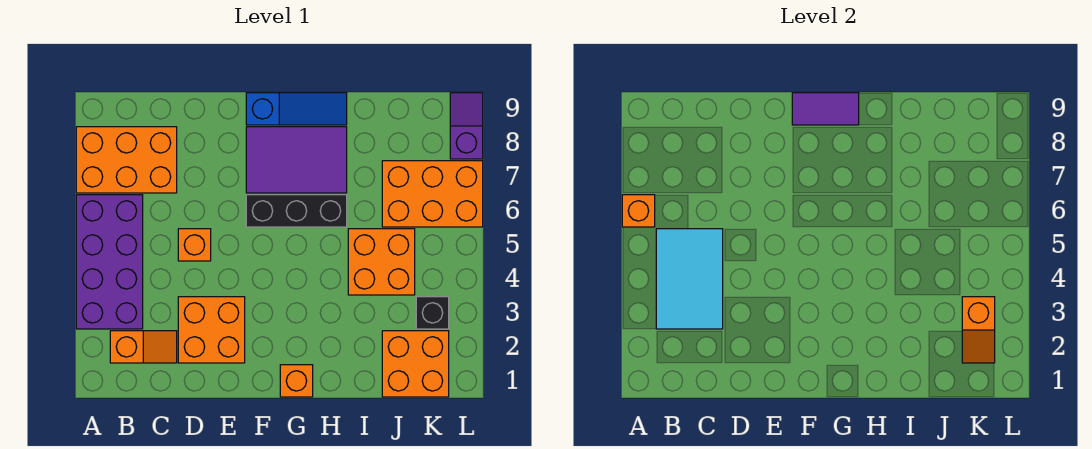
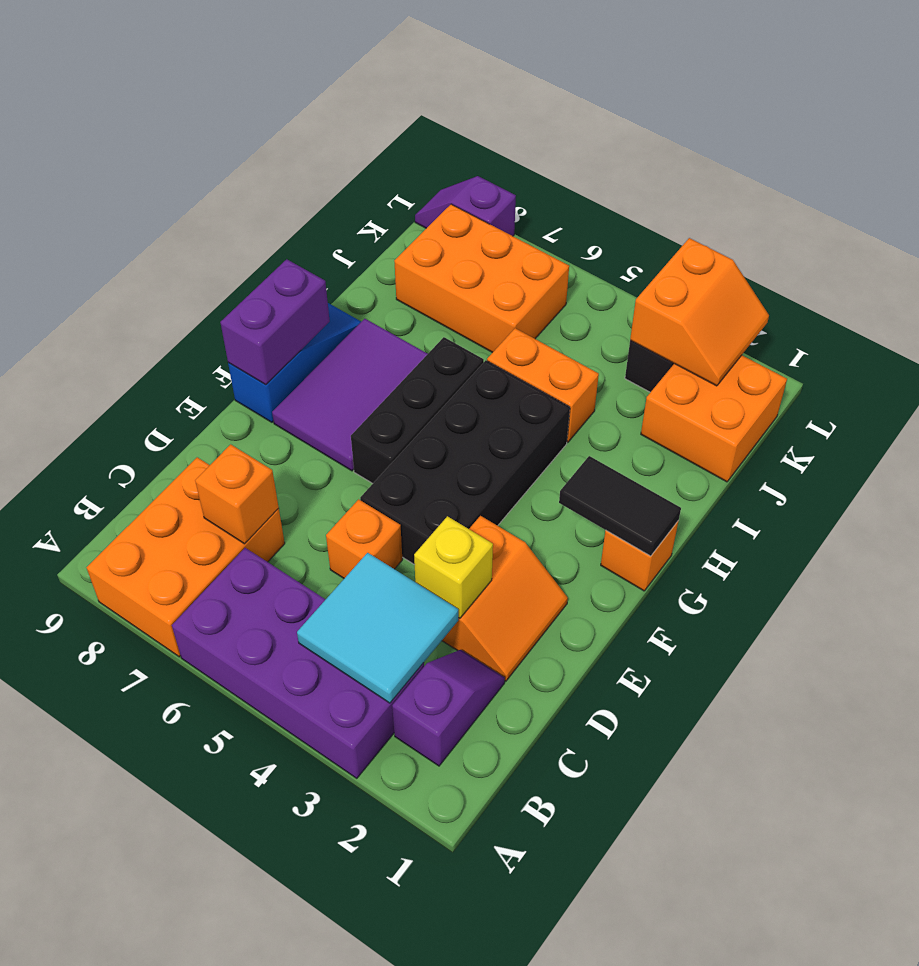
orange 1x1 brick [622,195,655,227] -> orange 1x1 brick moved to [195,444,279,544]
orange 1x2 slope [110,331,177,363] -> purple 1x2 slope [392,650,505,766]
cyan 2x3 tile [656,229,723,329] -> cyan 2x2 tile [297,553,458,703]
orange 2x2 brick [178,297,245,363] -> orange 2x2 slope [442,516,568,681]
none -> yellow 1x1 brick [414,516,493,618]
none -> black 2x4 brick [360,360,570,565]
purple 1x2 tile [792,93,859,125] -> purple 1x2 brick [220,259,330,385]
none -> black 1x2 tile [559,456,681,556]
orange 2x2 brick [348,229,415,295] -> orange 1x2 brick [487,328,599,442]
orange 2x3 brick [382,161,483,227] -> orange 2x3 brick turned to [394,204,569,353]
orange 1x2 slope [962,297,995,363] -> orange 2x2 slope [630,238,769,386]

